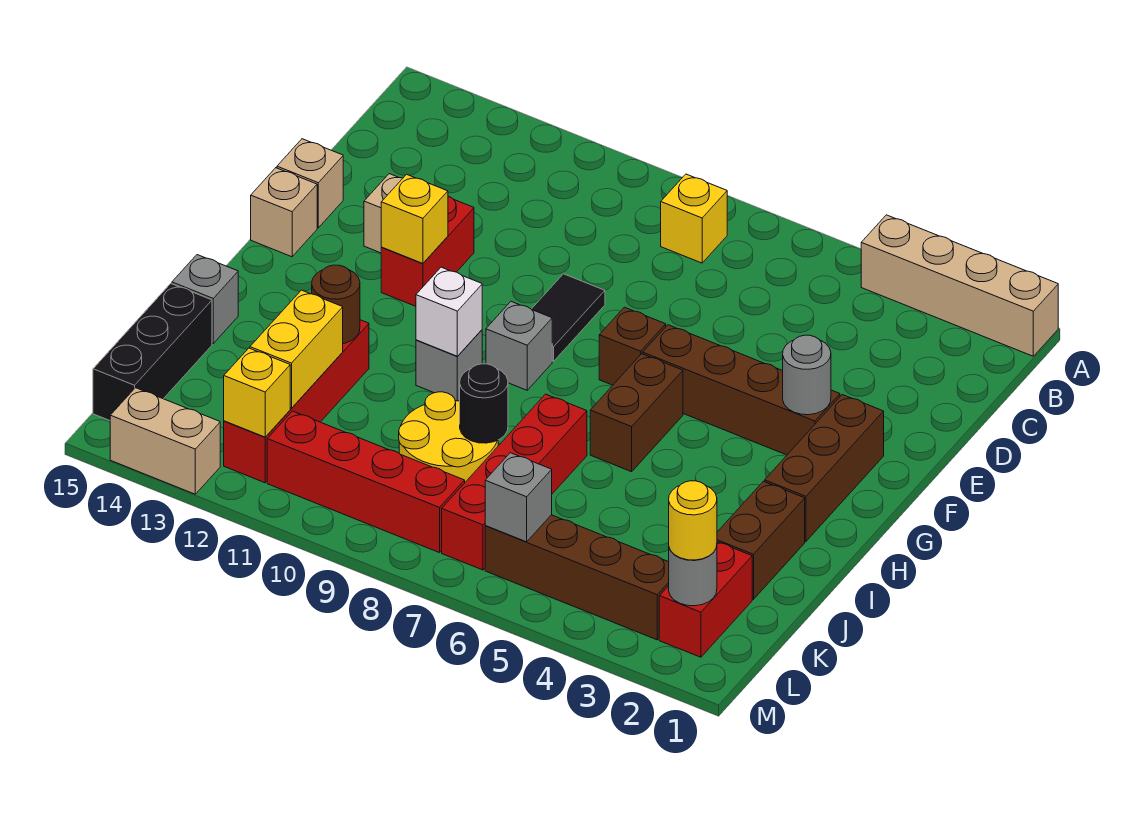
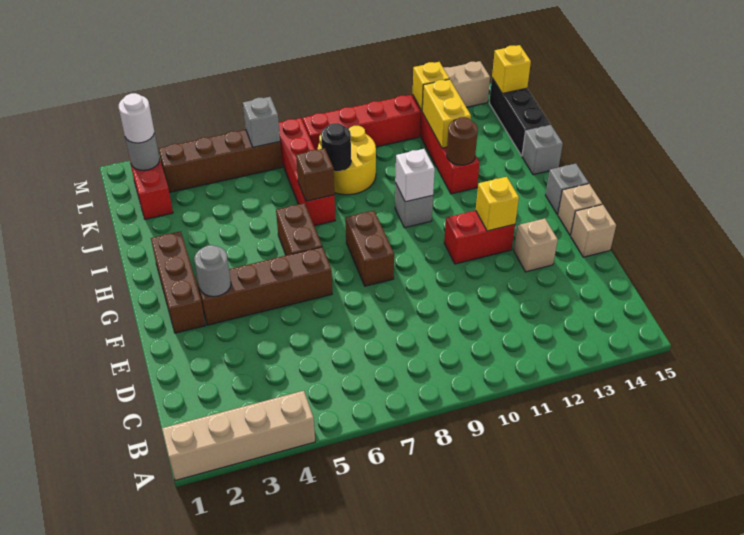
yellow 1x1 brick [661,174,727,263] -> yellow 1x1 brick moved to [492,45,531,94]
black 1x2 tile [531,274,605,361] -> none
red 1x2 brick [381,196,474,306] -> red 1x2 brick turned to [444,211,515,264]
brown 1x1 brick [599,307,666,385] -> brown 1x1 brick moved to [296,148,334,201]
grey 1x1 brick [486,301,552,390] -> grey 1x1 brick moved to [546,164,588,215]
brown 1x2 brick [717,481,805,599] -> brown 1x2 brick moved to [346,211,394,286]
yellow 1x1 round brick [669,481,717,560] -> white 1x1 round brick [119,93,154,143]

